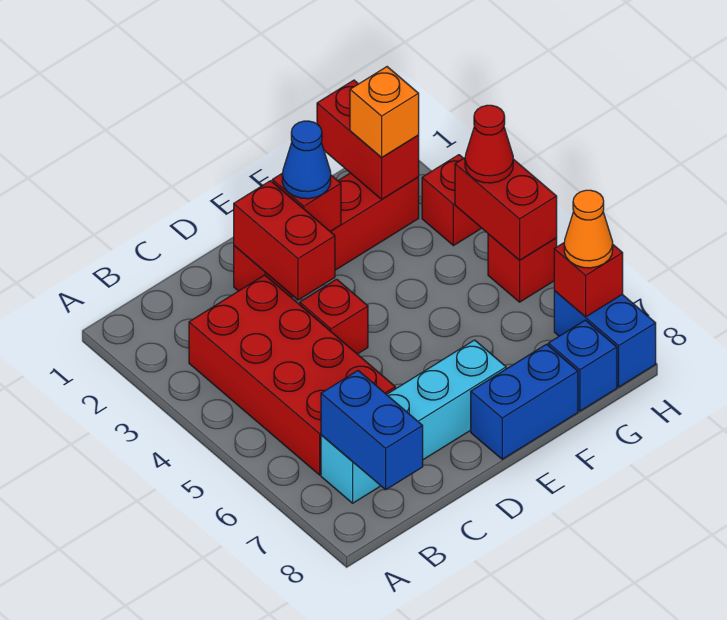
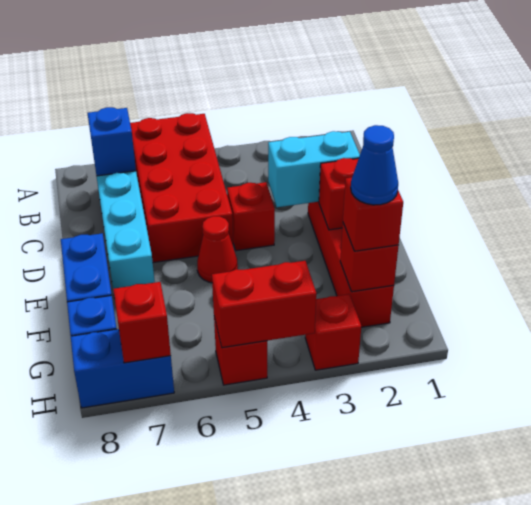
red 2x4 brick [189,275,395,475] -> red 2x4 brick turned to [130,113,233,263]
blue 1x2 brick [321,371,423,490] -> blue 1x1 brick [88,107,136,176]
red 1x2 brick [234,181,335,300] -> cyan 1x2 brick [268,131,360,207]
blue 1x1 cone [282,121,331,199] -> blue 1x1 cone moved to [351,125,398,205]
red 1x2 brick [317,80,419,199] -> red 1x1 brick [340,223,399,292]
orange 1x1 brick [350,67,419,157] -> red 1x1 brick [343,177,403,251]
red 1x1 cone [465,105,513,183] -> red 1x1 cone moved to [197,216,238,283]
orange 1x1 cone [564,190,613,268] -> none

